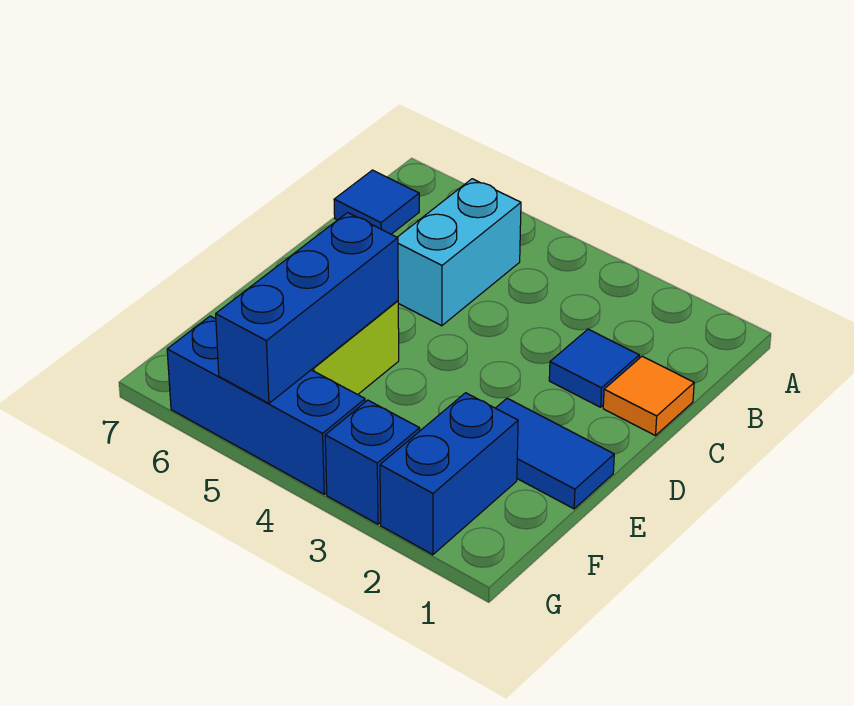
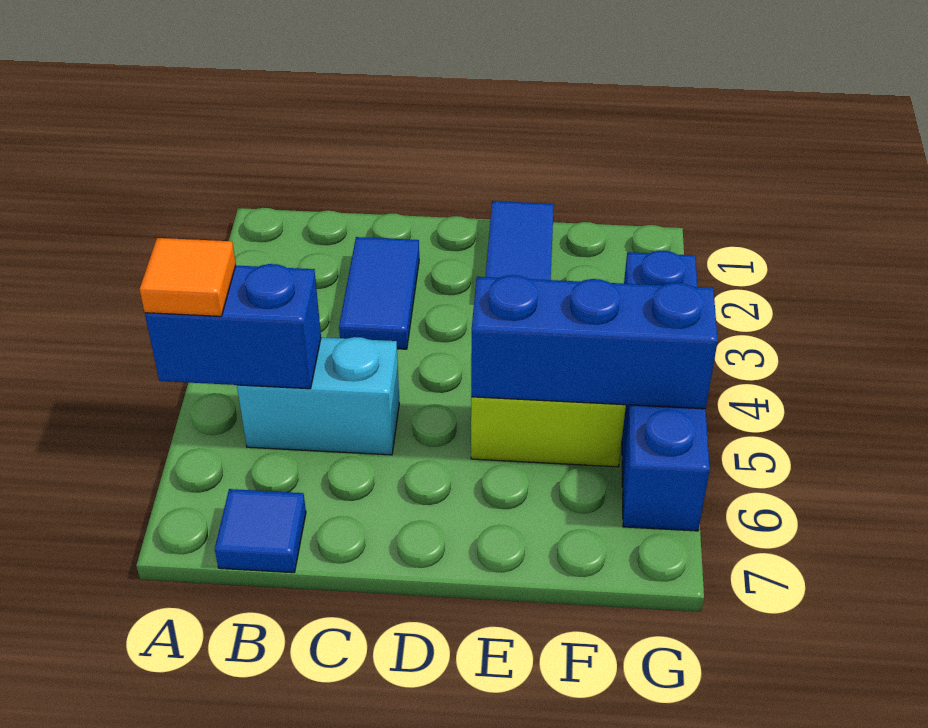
orange 1x1 tile [603,356,694,436] -> orange 1x1 tile moved to [140,238,236,316]
blue 1x1 tile [549,329,639,407] -> blue 1x2 tile [339,237,419,349]
blue 1x2 brick [380,393,518,555] -> blue 1x2 brick moved to [145,264,321,389]

